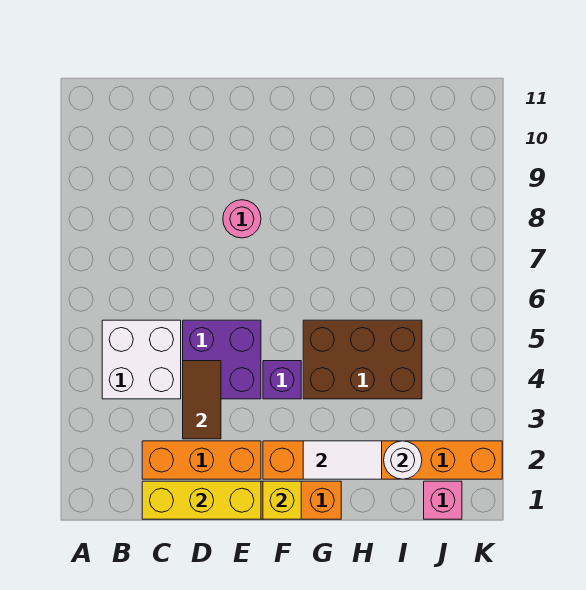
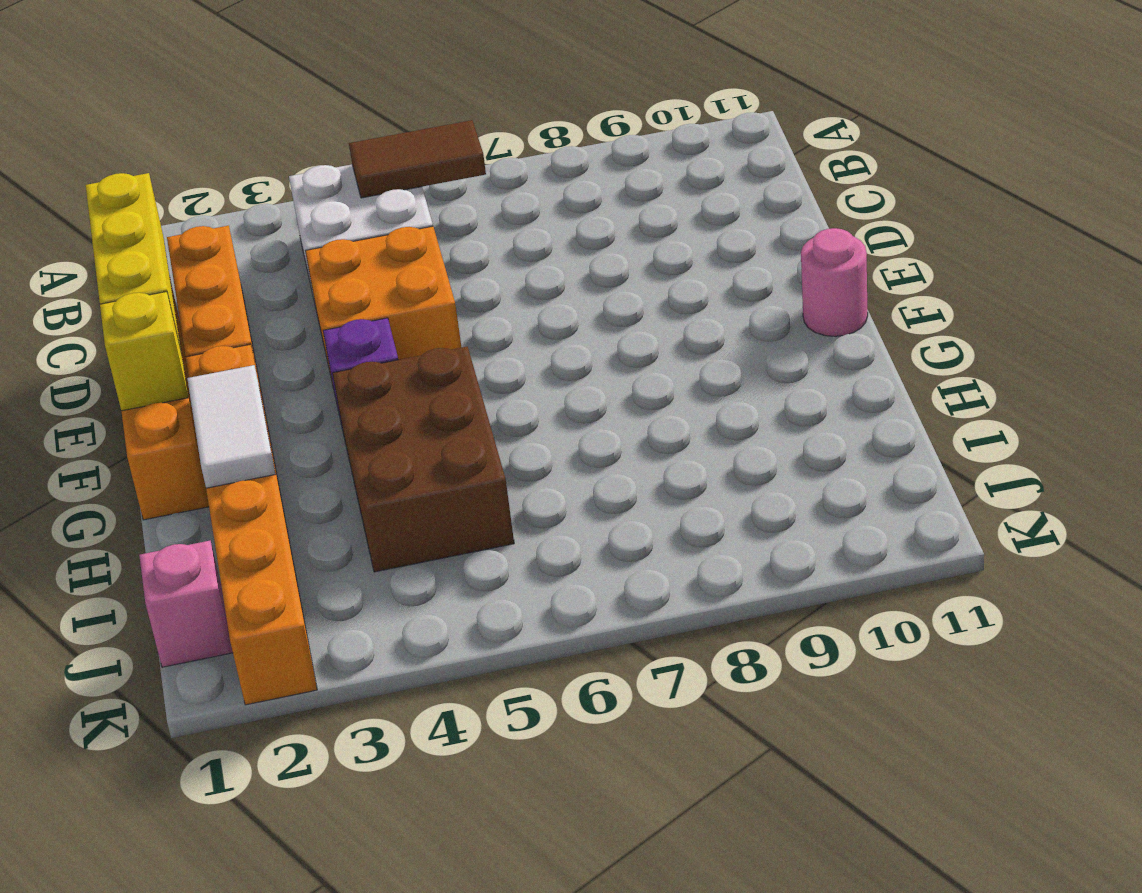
brown 1x2 tile [183,361,221,439] -> brown 1x2 tile moved to [349,120,486,198]
purple 2x2 brick [183,320,261,399] -> orange 2x2 brick [305,226,462,384]
pink 1x1 round brick [223,200,261,238] -> pink 1x1 round brick moved to [801,228,868,336]
white 1x1 round brick [384,441,422,479] -> none

